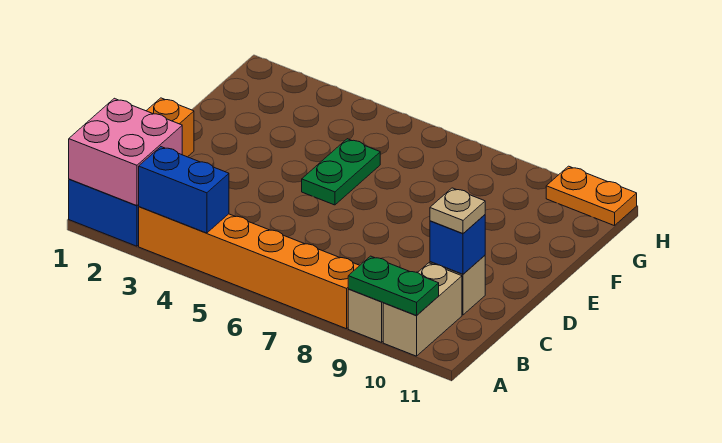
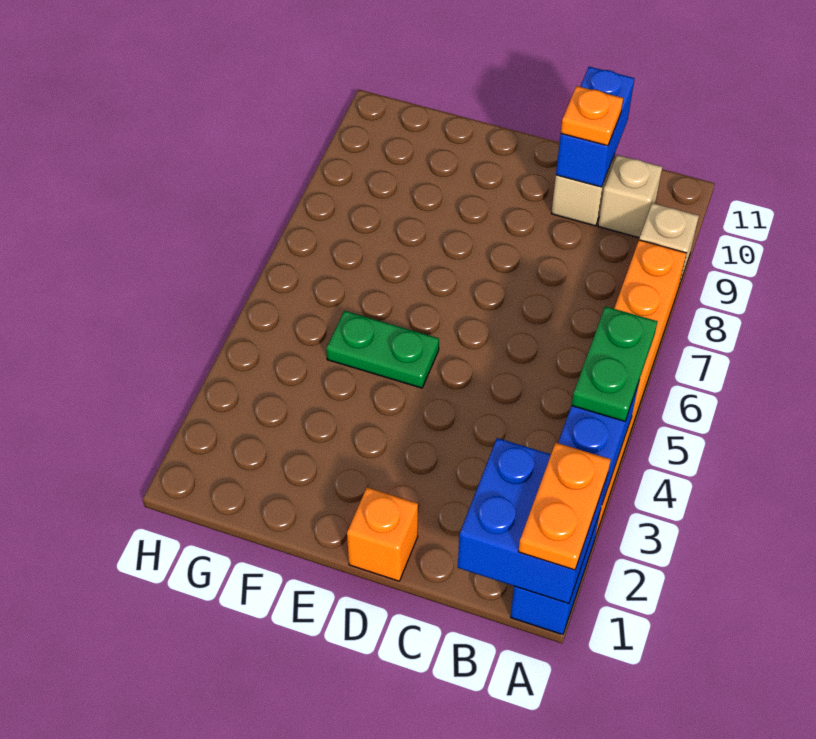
pink 2x2 brick [69,98,182,206] -> blue 2x2 brick [458,438,608,604]
green 1x2 plate [348,256,439,316] -> green 1x2 plate moved to [572,306,658,421]
tan 1x2 brick [383,263,462,356] -> tan 1x1 brick [598,155,662,238]
blue 1x1 brick [430,215,485,274] -> blue 1x2 brick [556,67,634,187]
tan 1x1 plate [430,188,485,233] -> orange 1x1 plate [561,86,623,146]
orange 1x2 plate [546,166,637,226] -> orange 1x2 plate moved to [518,443,611,570]

